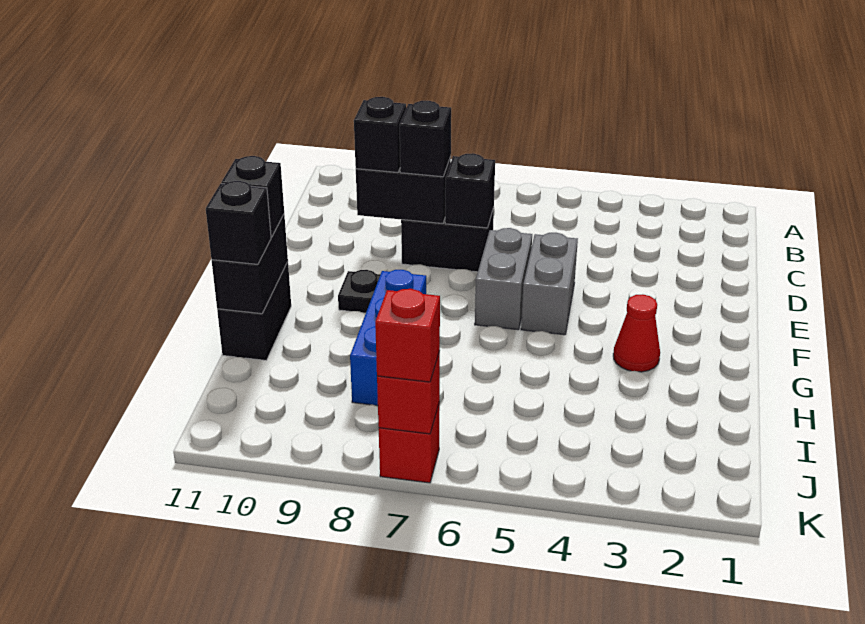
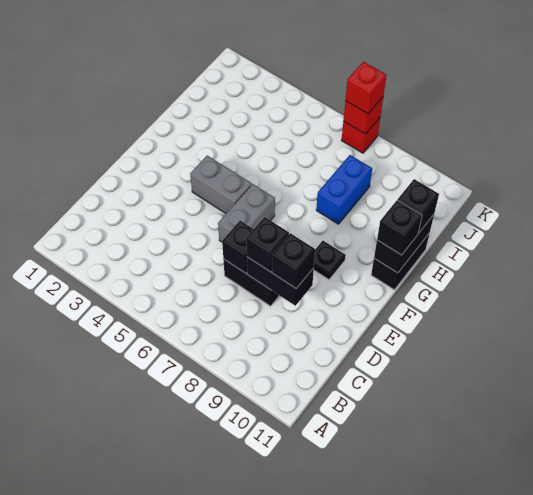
grey 1x2 brick [521,233,578,335] -> grey 1x2 brick turned to [190,156,252,213]
red 1x1 cone [613,294,660,372] -> none
blue 1x3 brick [350,270,426,406] -> blue 1x2 brick [316,155,372,224]

